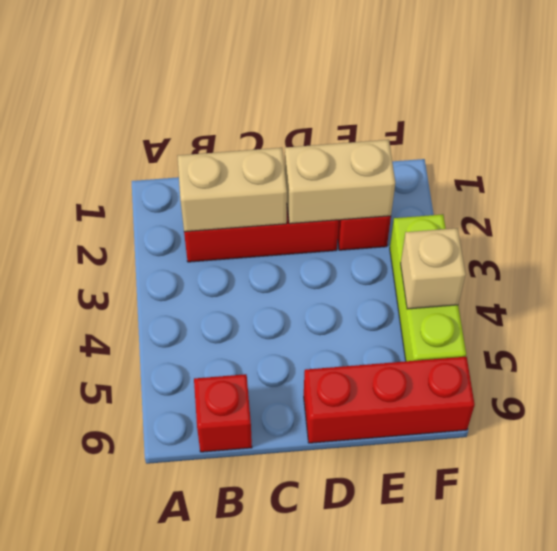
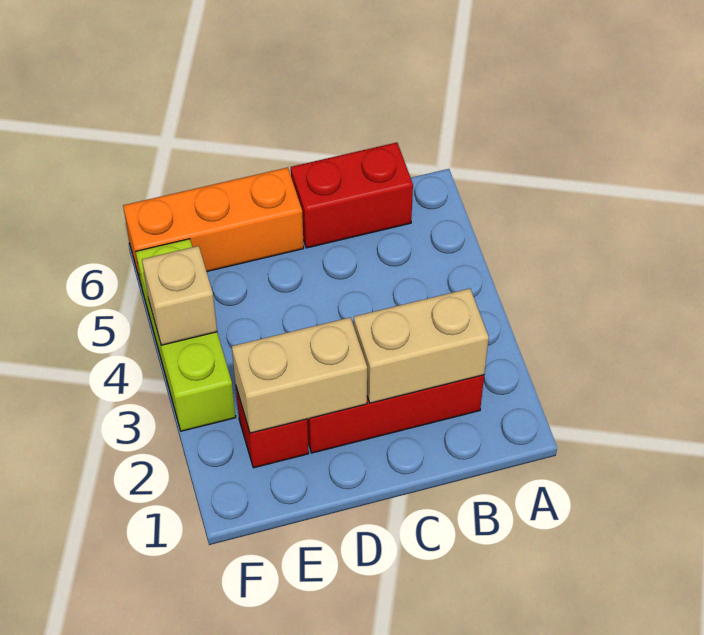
red 1x1 brick [194,374,252,452] -> red 1x2 brick [291,142,413,248]
red 1x3 brick [304,357,475,443] -> orange 1x3 brick [123,167,304,283]

